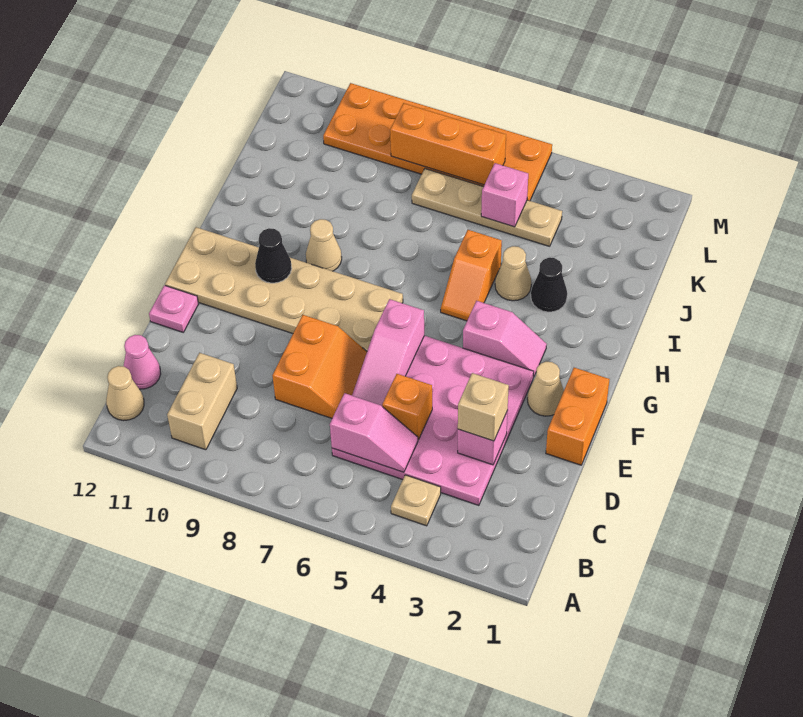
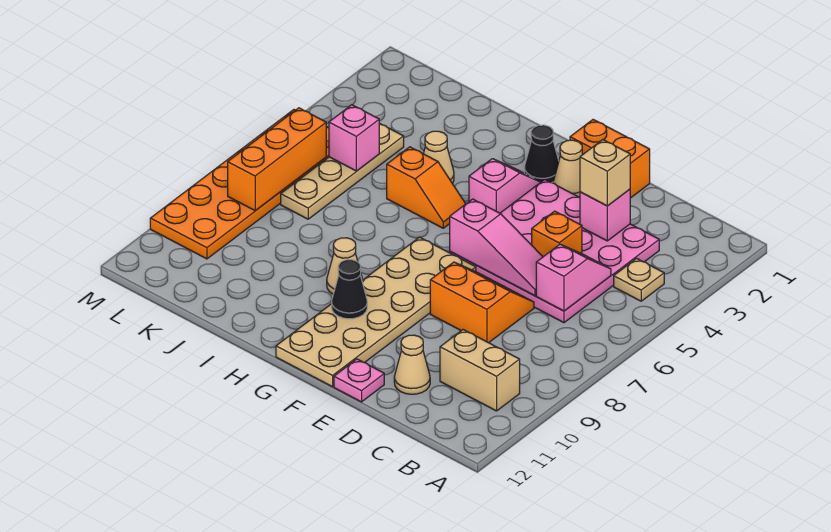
tan 1x1 cone [106,366,144,420] -> tan 1x1 cone moved to [394,335,430,394]
pink 1x1 cone [124,335,161,389] -> none
black 1x1 cone [531,258,567,312] -> black 1x1 cone moved to [524,125,559,183]

